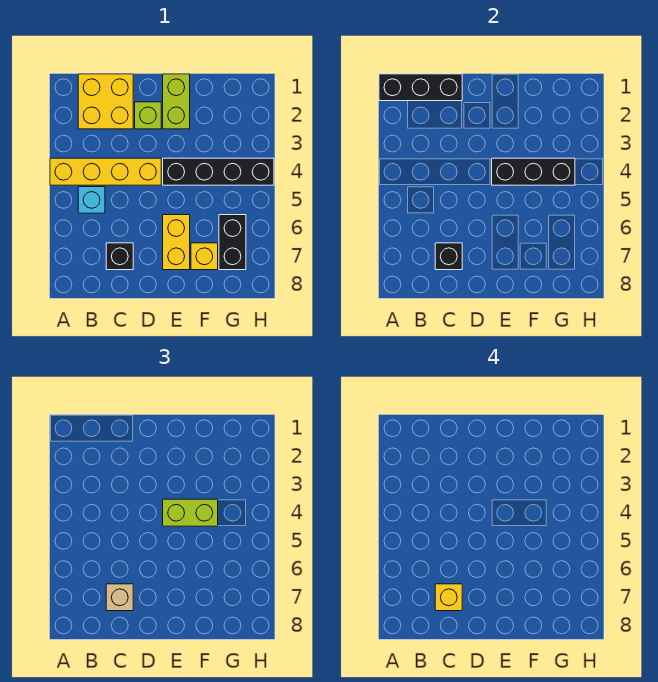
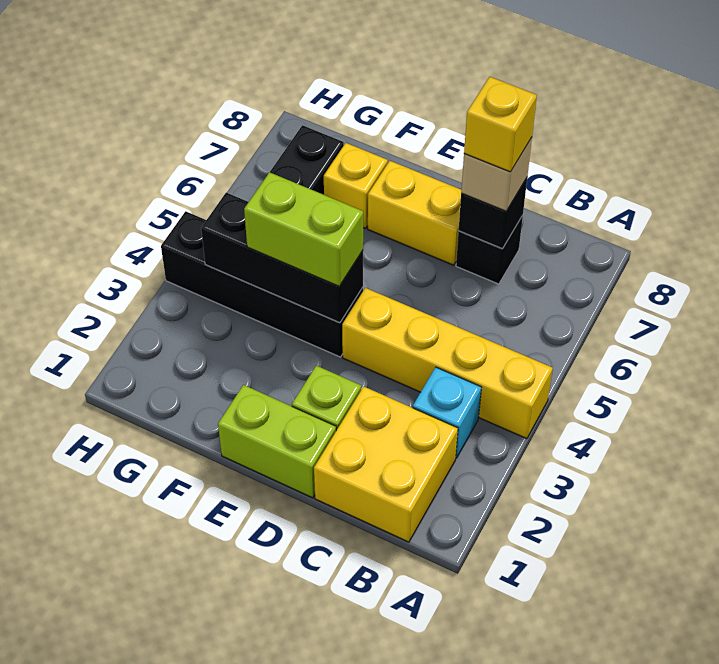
black 1x3 brick [379,74,462,101] -> none
cyan 1x1 brick [78,187,105,213] -> cyan 1x1 brick moved to [413,367,481,458]
lime 1x2 brick [163,74,190,129] -> lime 1x2 brick turned to [218,385,336,498]
yellow 1x2 brick [163,215,190,270] -> yellow 1x2 brick turned to [368,161,462,265]

